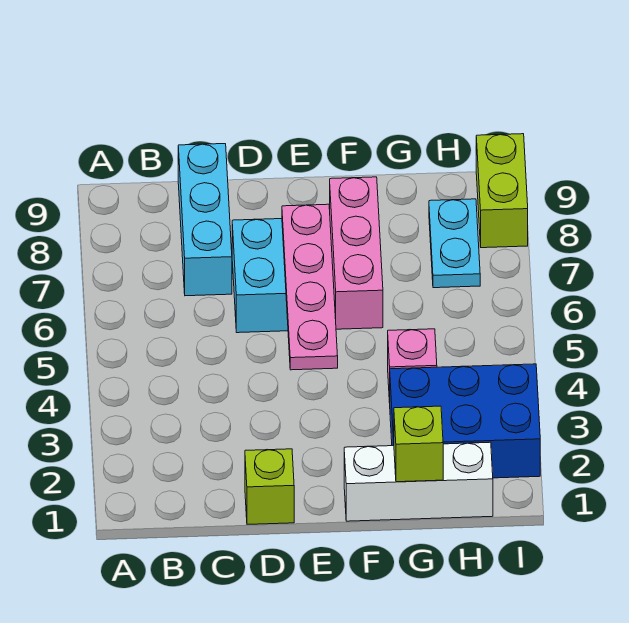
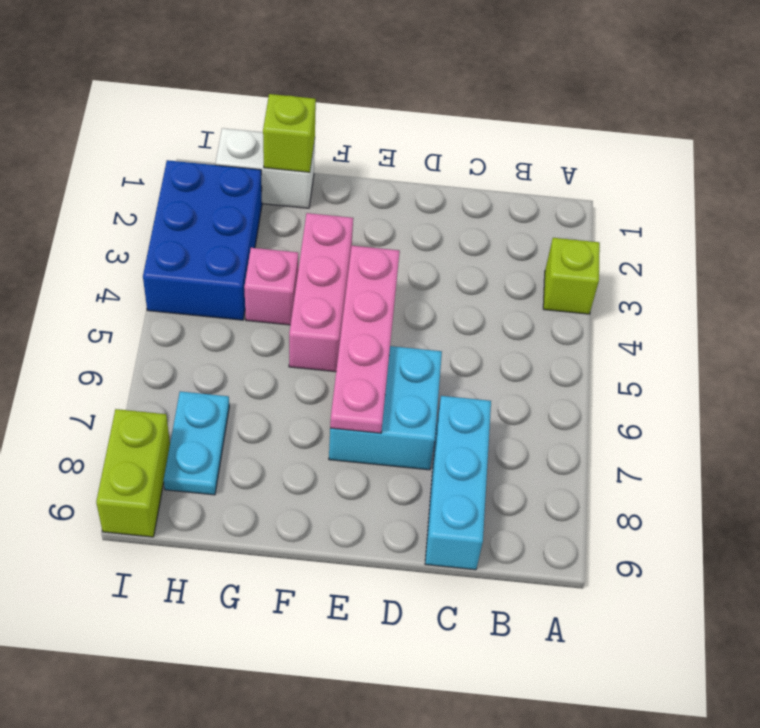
lime 1x1 brick [245,449,294,524] -> lime 1x1 brick moved to [543,238,600,314]
white 1x3 brick [344,442,493,521] -> white 1x2 brick [215,128,315,208]
pink 1x3 brick [330,177,383,329] -> pink 1x3 brick moved to [289,213,353,372]
blue 2x3 brick [390,364,540,478] -> blue 2x3 brick turned to [143,160,262,320]

